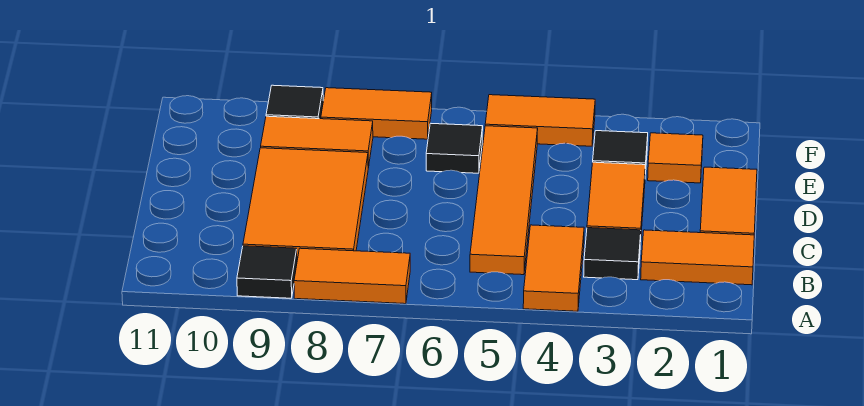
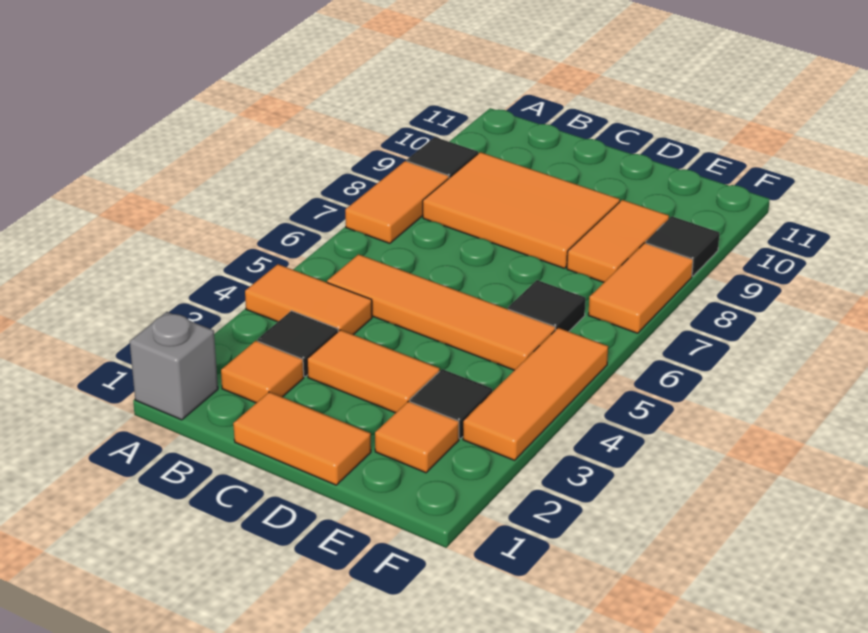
none -> grey 1x1 brick [130,312,218,420]
orange 1x2 tile [641,230,754,285] -> orange 1x1 tile [221,341,304,403]
orange 1x2 tile [485,95,595,146] -> orange 1x3 tile [463,328,608,460]

